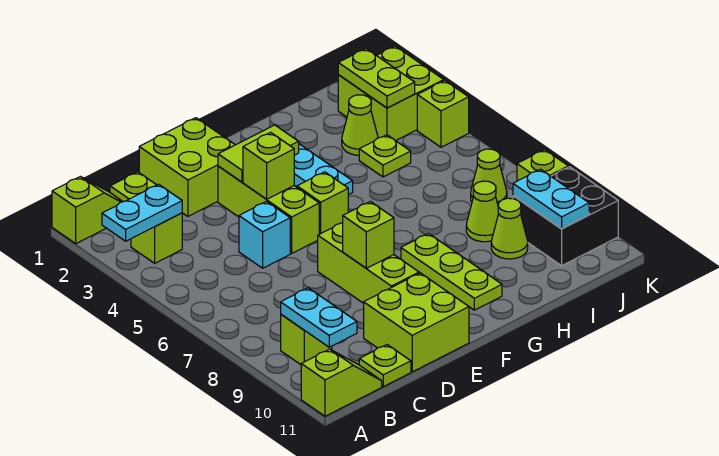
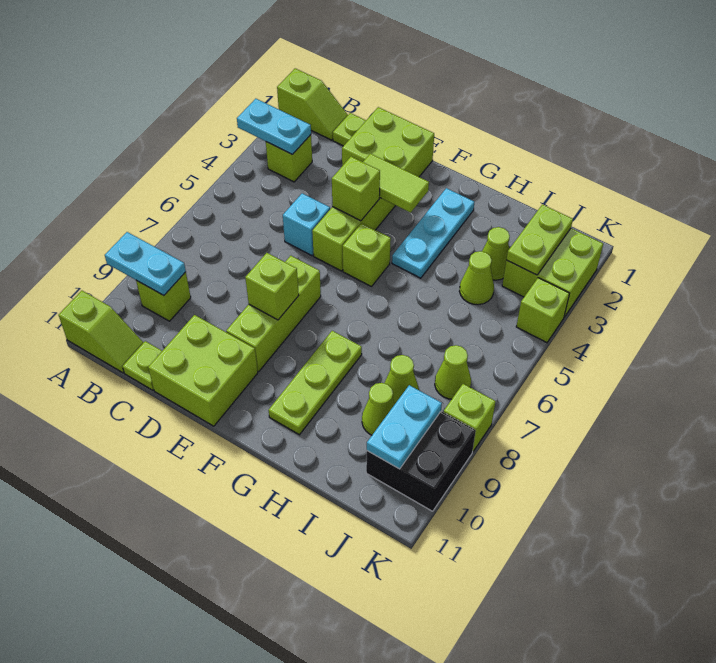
cyan 1x2 plate [281,288,357,347] -> cyan 1x2 plate turned to [105,232,186,295]
lime 1x1 plate [359,135,411,177] -> lime 1x1 cone [459,251,494,305]

